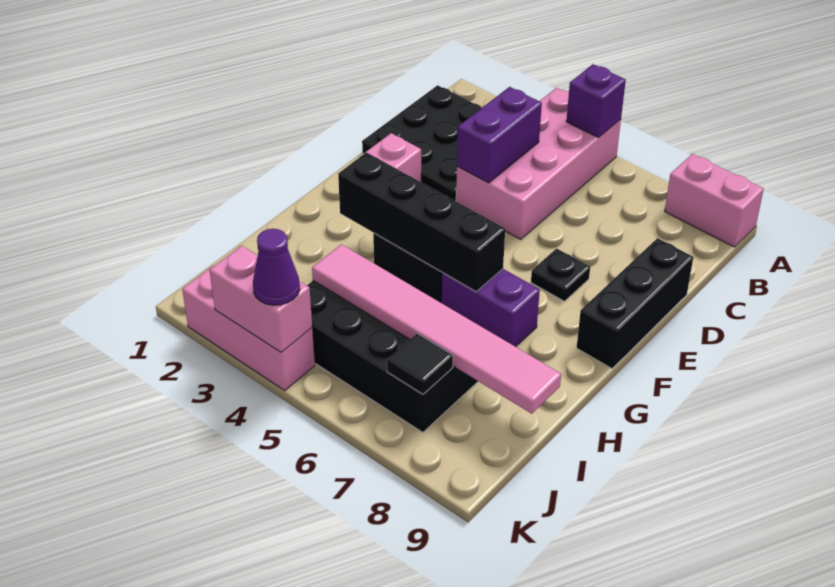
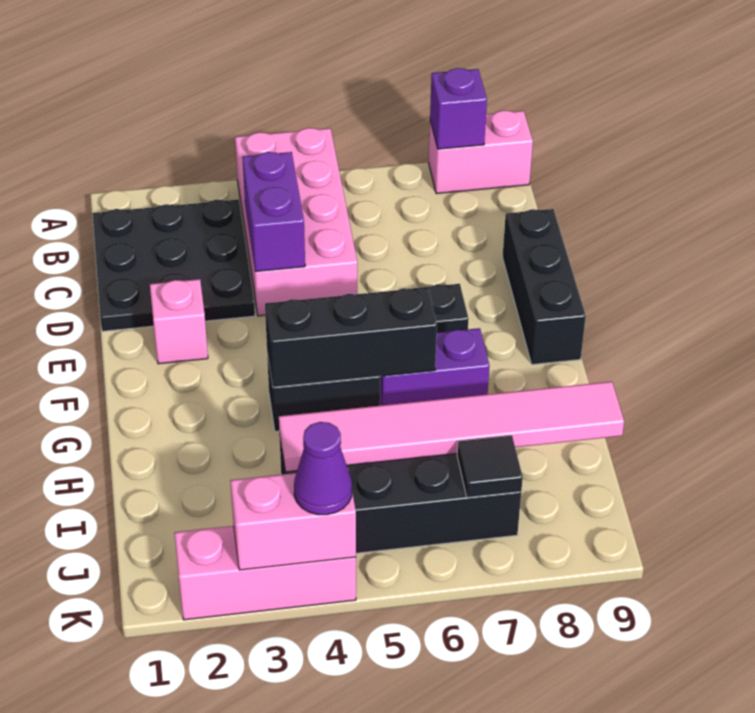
purple 1x1 brick [566,64,626,138] -> purple 1x1 brick moved to [430,68,487,149]
black 1x4 brick [338,153,505,291] -> black 1x3 brick [265,287,437,387]

